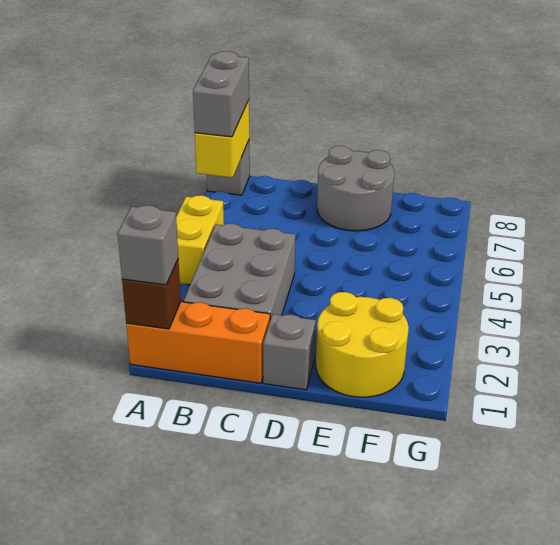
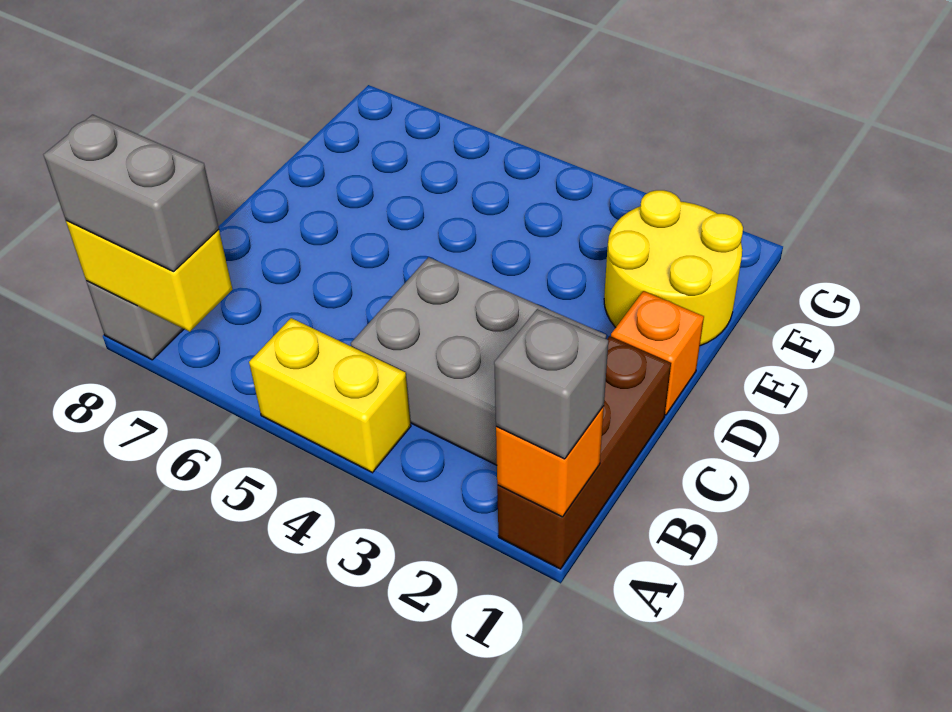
orange 1x3 brick [126,302,270,383] -> brown 1x3 brick [497,336,671,569]
brown 1x1 brick [122,260,181,329] -> orange 1x1 brick [496,406,604,517]
grey 1x1 brick [263,314,316,390] -> orange 1x1 brick [611,291,704,415]
grey 2x2 round brick [317,146,394,231] -> none

